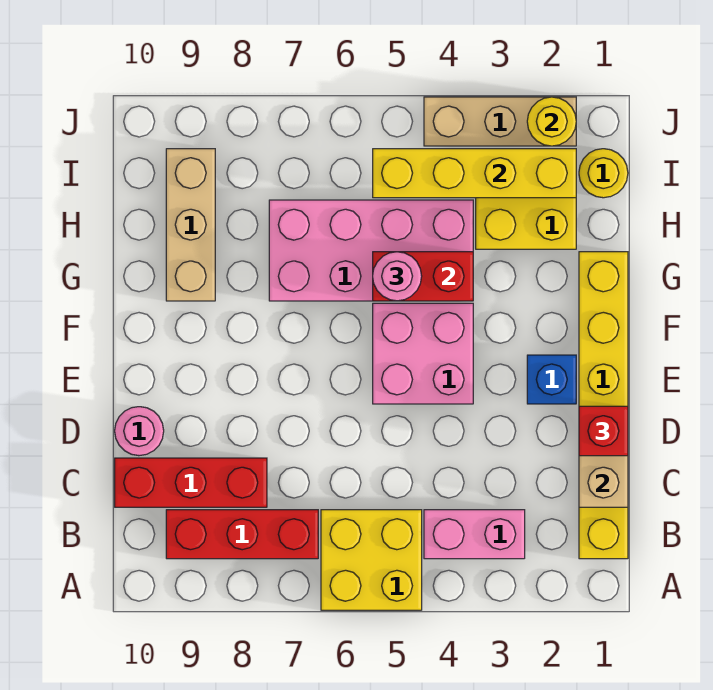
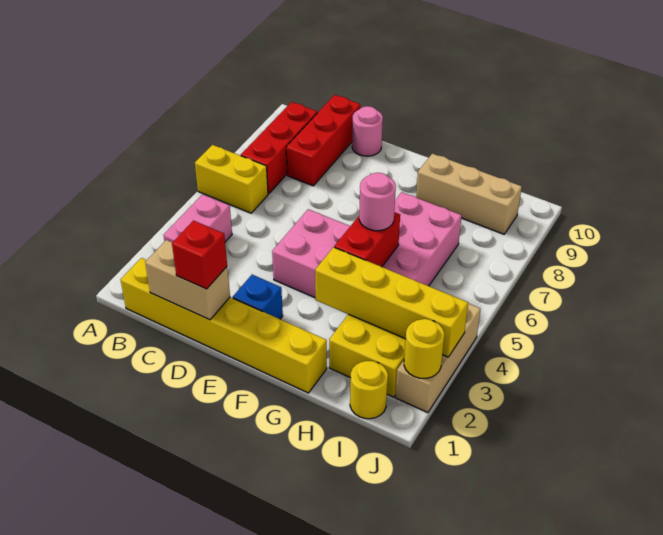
yellow 2x2 brick [321,510,422,610] -> yellow 1x2 brick [195,145,268,213]
yellow 1x4 brick [373,149,576,198] -> yellow 1x4 brick turned to [315,247,468,357]

